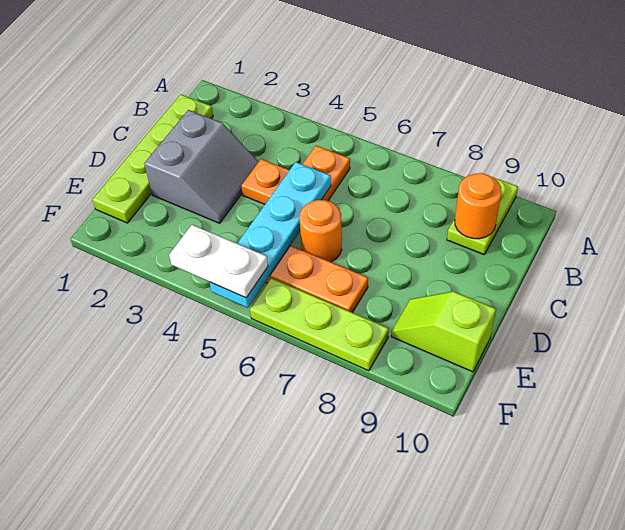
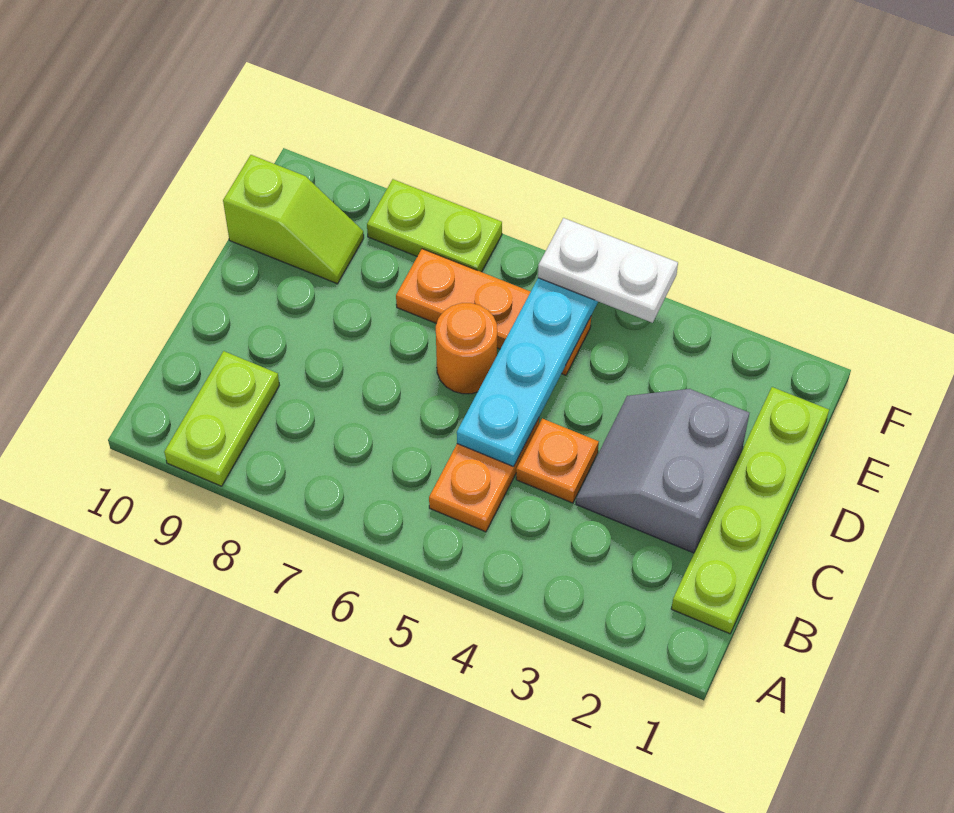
orange 1x1 round brick [455,173,501,239] -> none
lime 1x3 plate [250,278,389,371] -> lime 1x2 plate [367,179,502,272]

